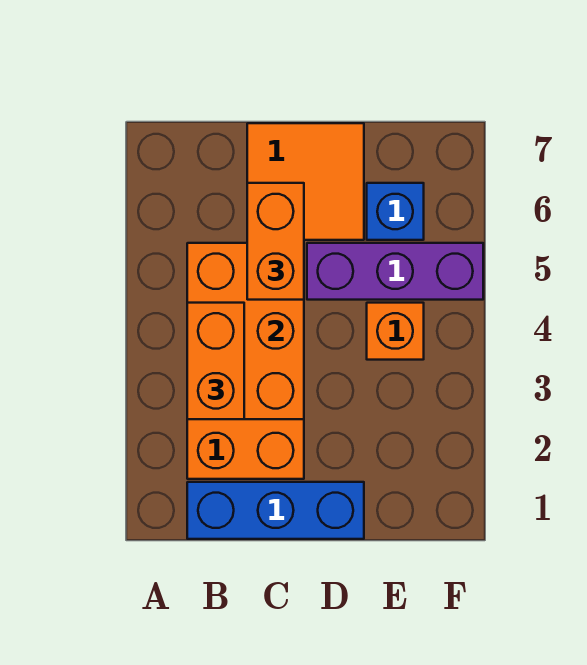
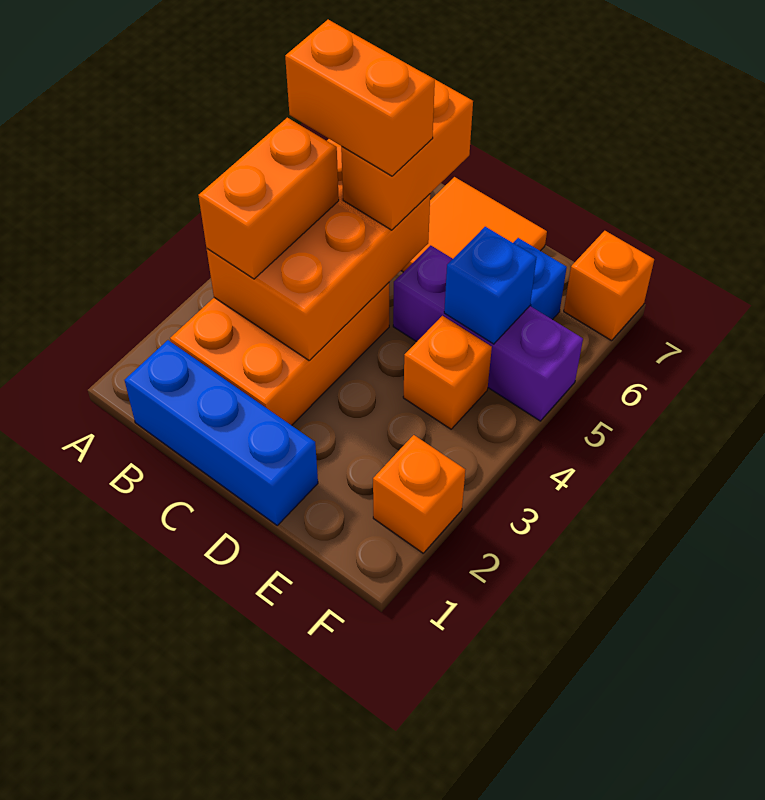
none -> orange 1x2 brick [285,20,435,176]
none -> blue 1x1 brick [444,227,536,344]
none -> orange 1x1 brick [373,435,465,553]
none -> orange 1x1 brick [564,231,654,341]

